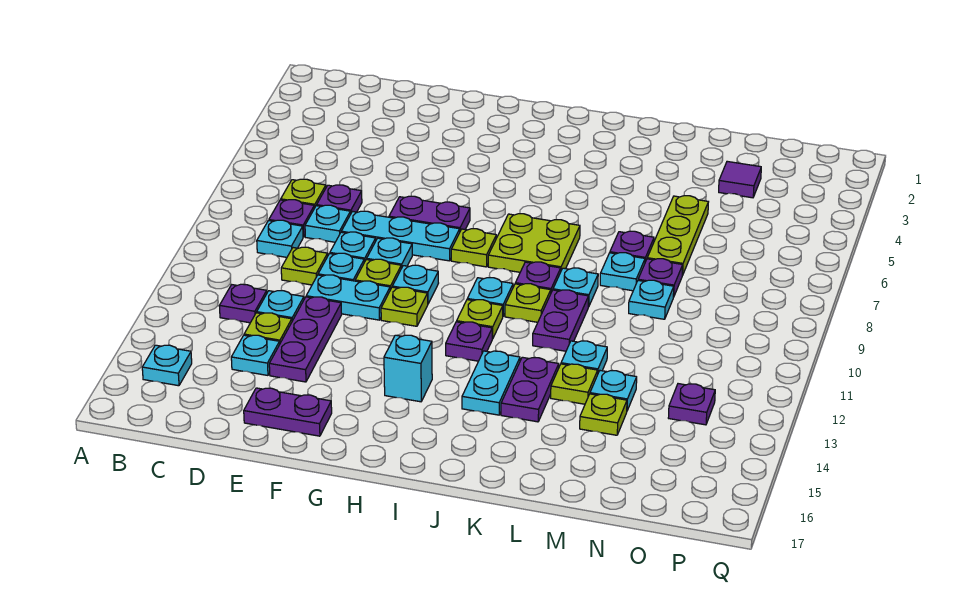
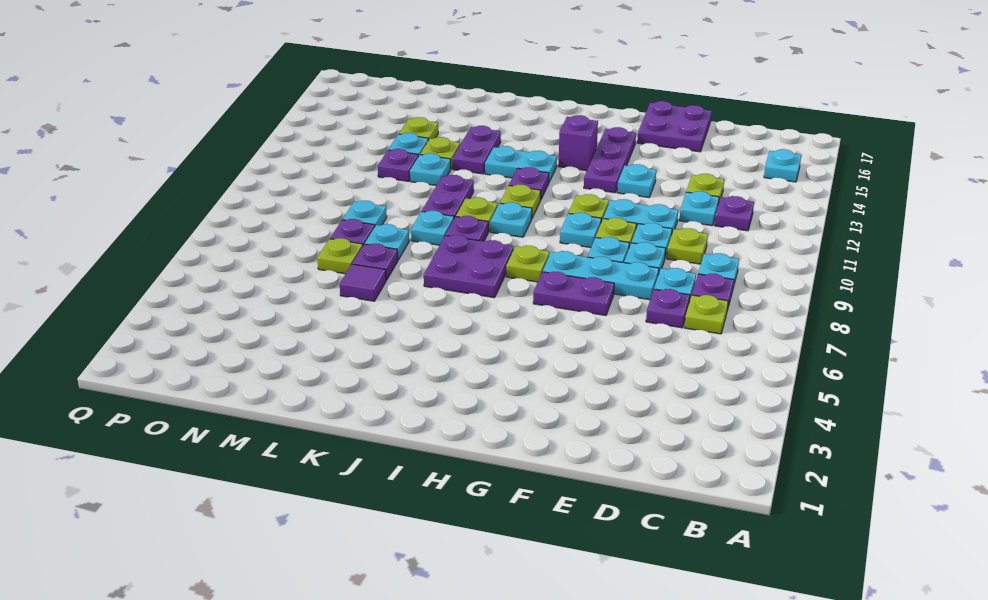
cyan 1x1 plate [231,335,280,375] -> cyan 1x1 plate moved to [617,164,656,197]
purple 1x3 plate [269,297,342,382] -> purple 1x3 plate moved to [584,127,636,193]
purple 1x2 plate [244,388,332,436] -> purple 2x2 plate [637,101,712,152]
cyan 1x1 brick [384,335,432,402] -> purple 1x1 brick [559,115,598,171]
lime 2x2 plate [488,214,580,272] -> purple 2x2 plate [424,235,514,298]
cyan 1x2 plate [462,351,520,415] -> cyan 1x2 plate turned to [485,146,557,182]
lime 1x3 plate [647,196,708,275] -> lime 1x1 plate [317,238,363,274]
purple 1x1 tile [719,161,761,198] -> purple 1x1 tile moved to [340,264,386,301]
purple 1x1 plate [668,384,715,425] -> purple 1x1 plate moved to [378,149,418,181]

